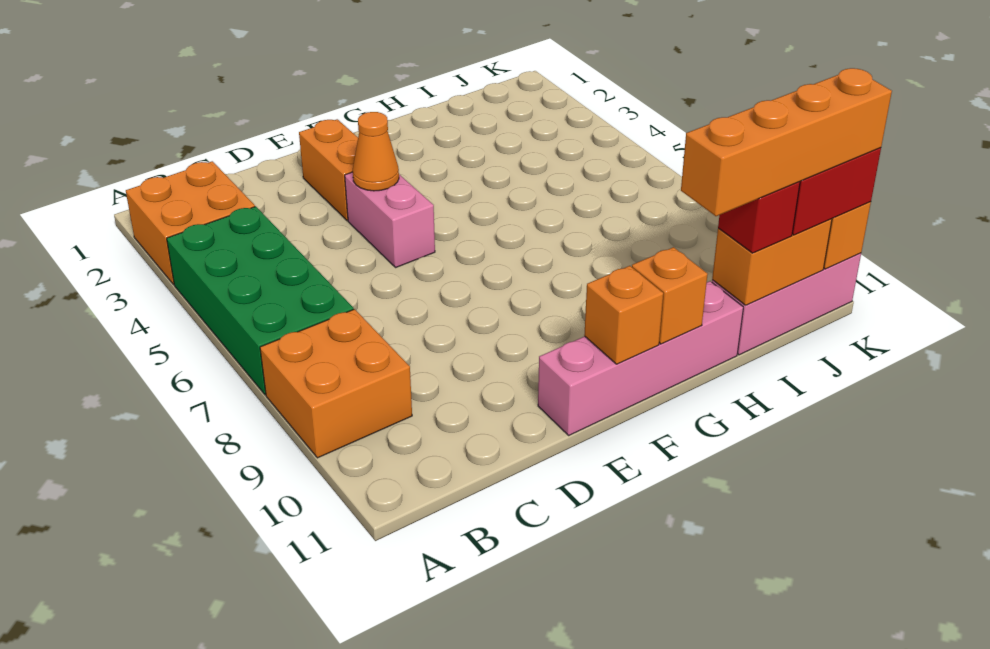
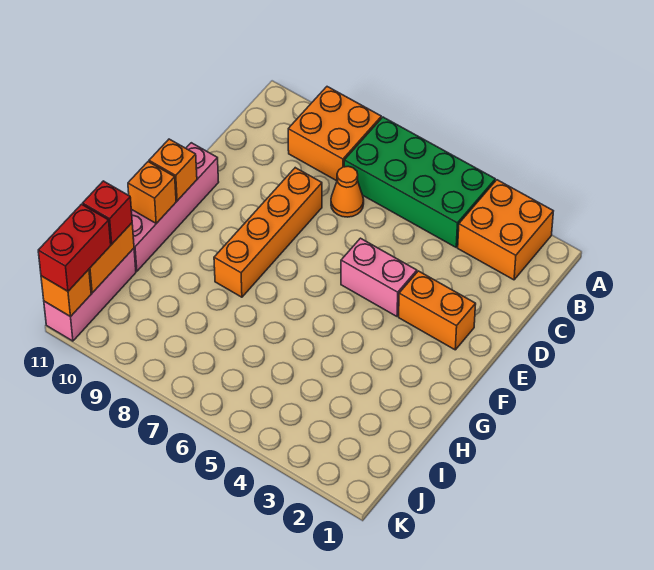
orange 1x1 cone [353,112,399,191] -> orange 1x1 cone moved to [331,166,364,217]
orange 1x4 brick [681,68,892,216] -> orange 1x4 brick moved to [214,168,322,297]

